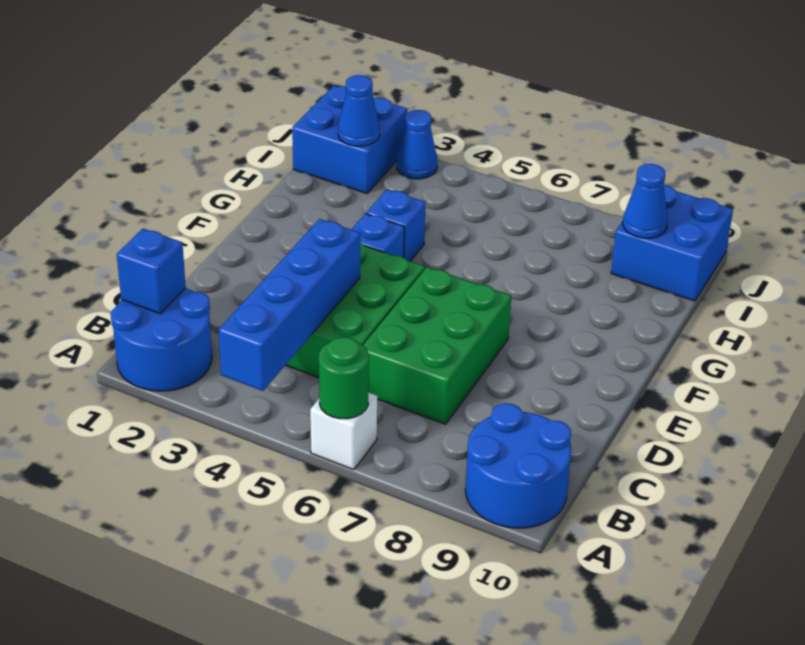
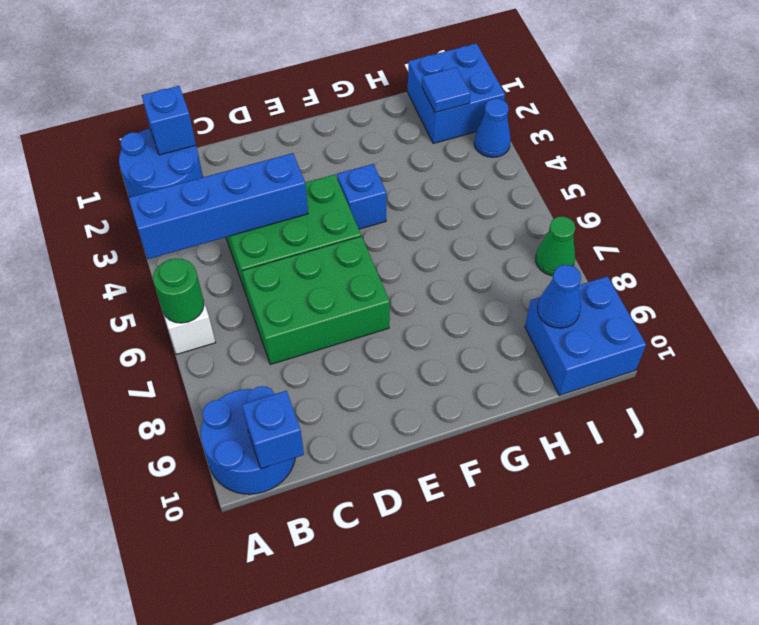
blue 1x1 brick [366,189,426,261] -> blue 1x1 brick moved to [242,391,304,469]
blue 1x1 cone [338,75,380,146] -> blue 1x1 tile [422,67,471,113]
none -> green 1x1 cone [536,216,575,276]

